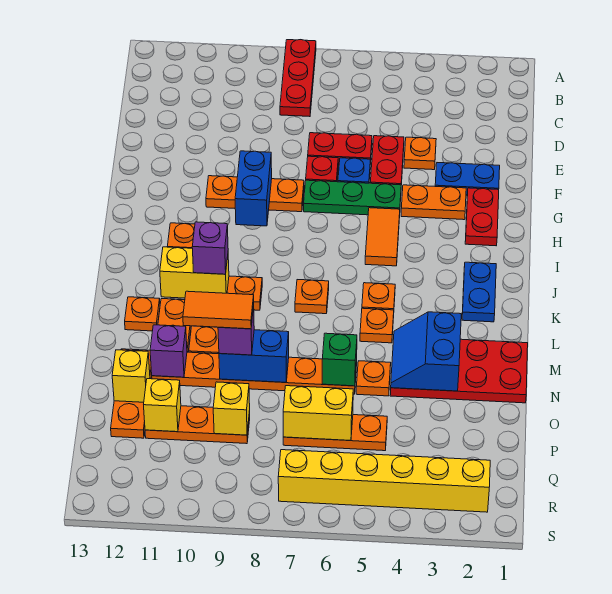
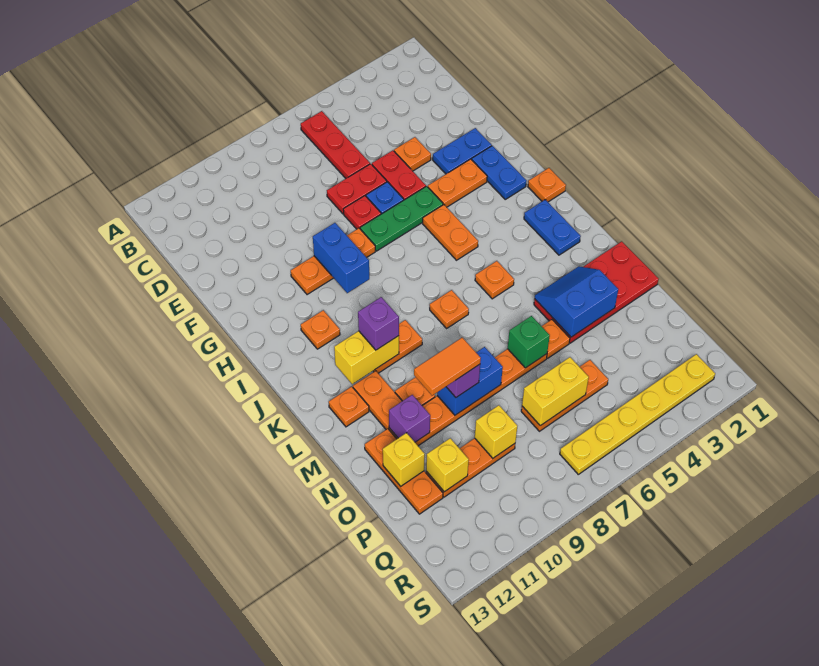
red 1x3 plate [280,40,316,117] -> red 1x3 plate moved to [301,111,370,178]
red 1x2 plate [465,188,499,246] -> blue 1x2 plate [472,146,526,199]
orange 1x2 tile [365,208,400,266] -> orange 1x2 plate [423,205,478,260]
orange 1x1 plate [360,308,394,343] -> orange 1x1 plate moved to [528,168,566,202]
blue 2x2 slope [391,312,461,391] -> blue 2x2 slope turned to [535,266,618,337]
yellow 1x6 brick [278,450,490,512] -> yellow 1x6 plate [560,354,715,474]

